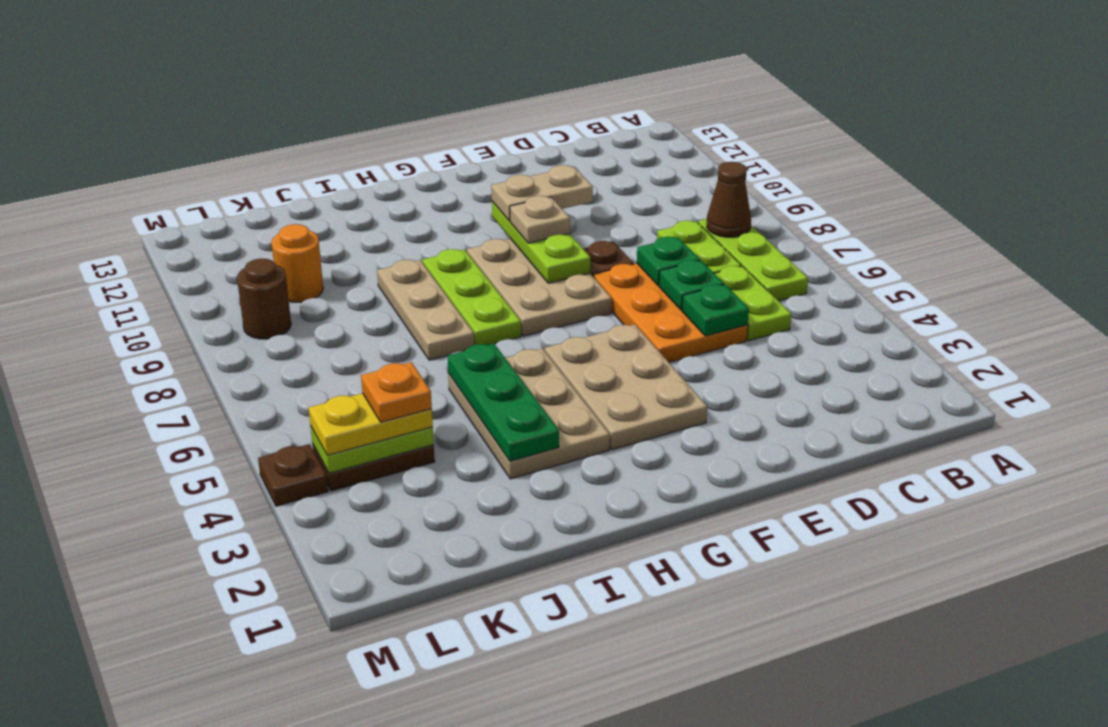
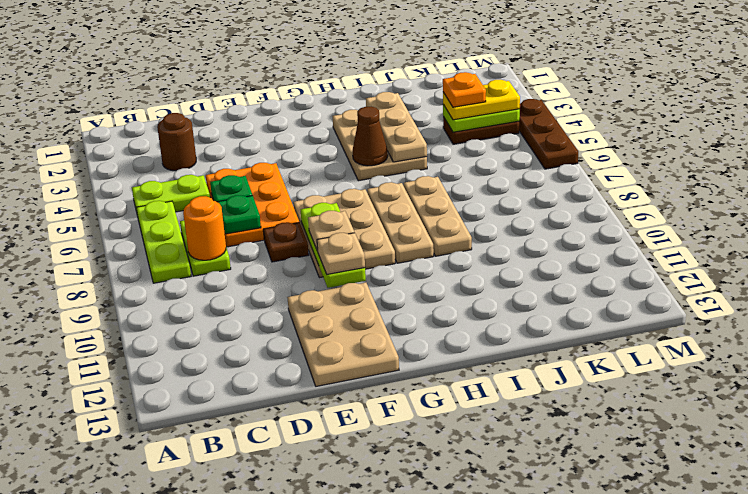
brown 1x1 cone [707,162,751,237] -> brown 1x1 cone moved to [353,107,388,166]
lime 1x2 plate [714,266,791,341] -> lime 1x2 plate turned to [132,175,210,216]
green 1x1 plate [682,284,749,336] -> none
tan 1x2 plate [491,165,593,221] -> tan 1x1 plate [317,233,365,274]
tan 2x3 plate [545,324,707,450] -> tan 2x3 plate moved to [287,283,399,386]
lime 1x3 plate [422,249,521,345] -> tan 1x3 plate [367,182,434,263]
green 1x3 plate [447,344,559,461] -> tan 1x3 plate [366,92,427,162]
orange 1x1 round brick [271,224,323,302] -> orange 1x1 round brick moved to [183,196,226,260]
brown 1x1 round brick [237,259,291,339] -> brown 1x1 round brick moved to [157,113,196,171]
brown 1x1 plate [258,444,328,506] -> brown 1x3 plate [519,99,578,169]

